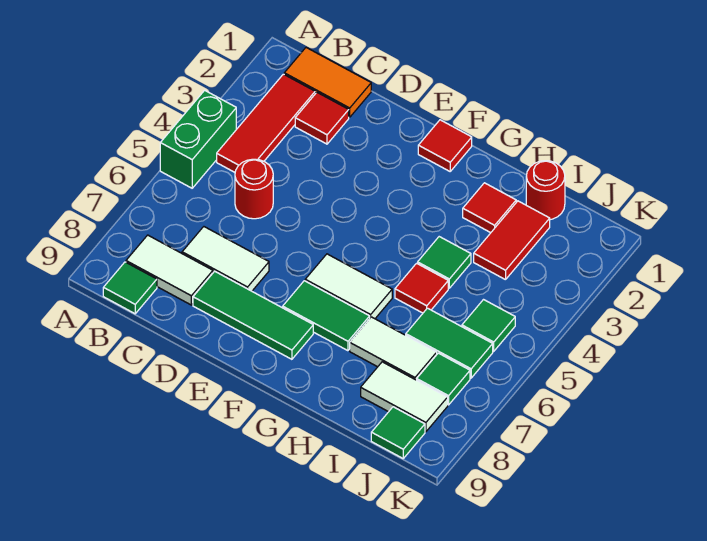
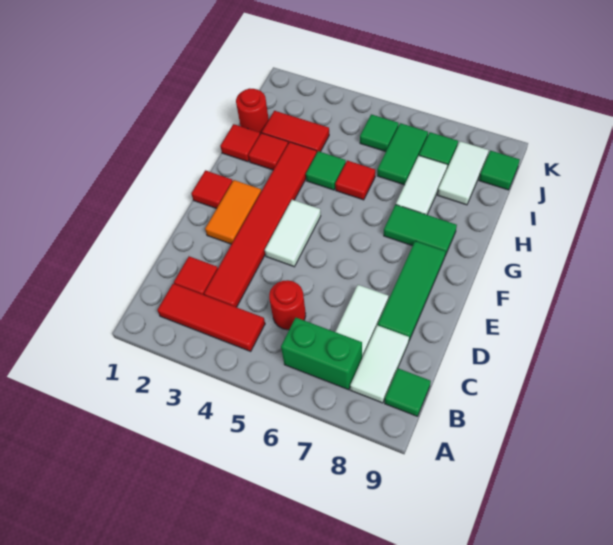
green 1x2 brick [160,90,236,188] -> green 1x2 brick moved to [281,318,362,390]
orange 1x2 tile [284,48,371,117] -> orange 1x2 tile moved to [205,180,261,244]
none -> red 1x6 tile [204,142,317,307]
white 1x2 tile [305,254,392,319] -> white 1x2 tile moved to [265,200,321,267]
green 1x2 tile [283,281,370,351] -> green 1x2 tile turned to [384,205,457,256]
none -> red 1x1 tile [220,124,260,162]

